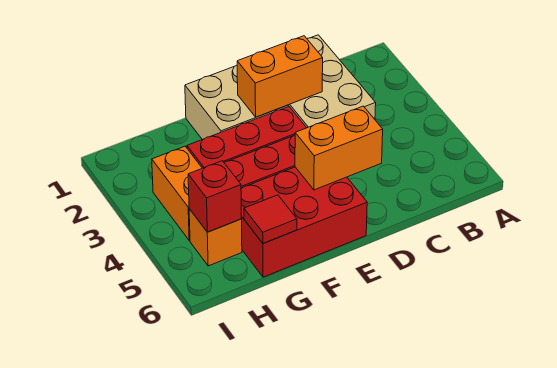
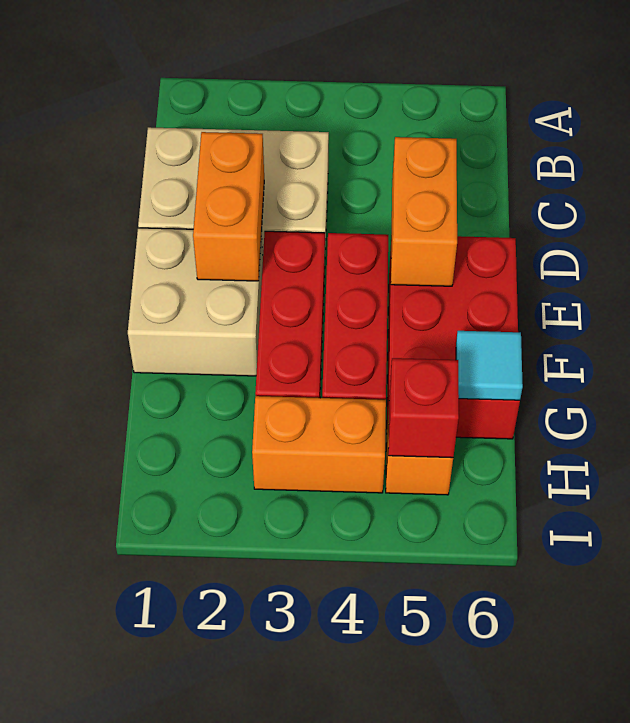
red 1x1 tile [244,195,297,243] -> cyan 1x1 tile [456,331,523,400]

